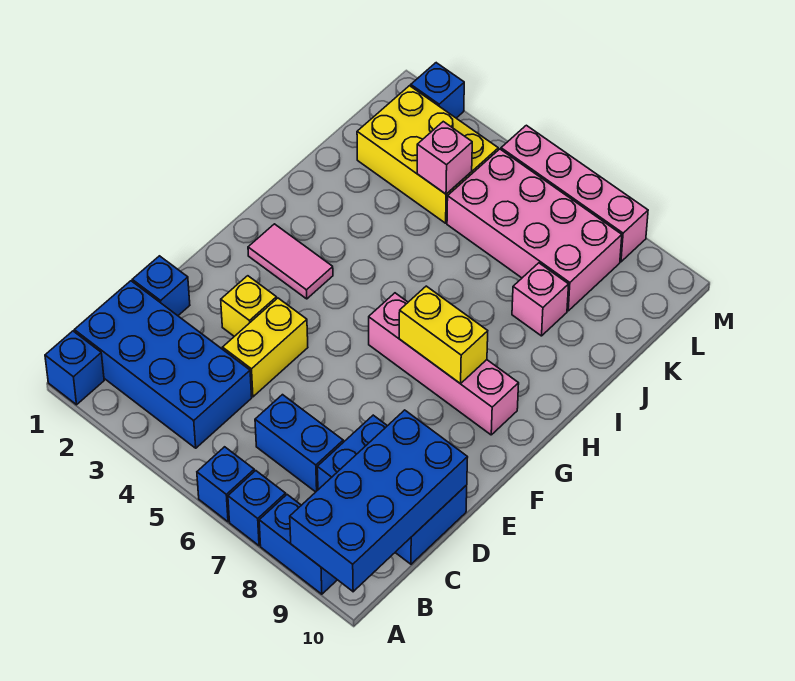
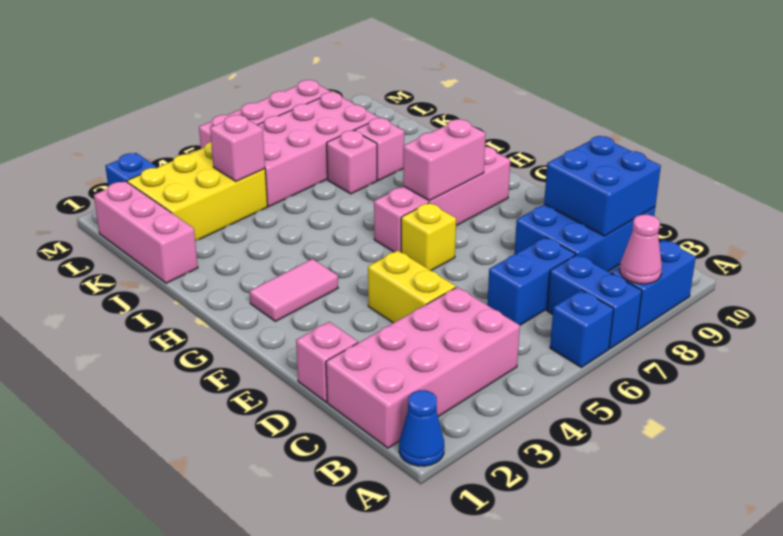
blue 1x1 brick [45,331,104,405] -> blue 1x1 cone [399,390,444,466]
blue 1x1 brick [228,471,286,546] -> blue 1x2 brick [547,255,642,348]
none -> pink 1x1 cone [620,214,662,284]
blue 2x4 brick [290,410,468,592] -> blue 2x2 brick [544,136,661,236]
blue 2x4 brick [74,281,252,448] -> pink 2x4 brick [326,287,520,448]
blue 1x1 brick [132,256,190,316] -> pink 1x1 brick [296,322,358,402]
yellow 1x1 brick [221,276,277,336] -> yellow 1x1 brick moved to [401,203,456,271]
yellow 1x2 brick [399,286,488,384] -> pink 1x2 brick [403,119,486,200]
none -> pink 1x3 brick [94,181,198,283]
none -> pink 1x1 brick [327,131,377,194]

